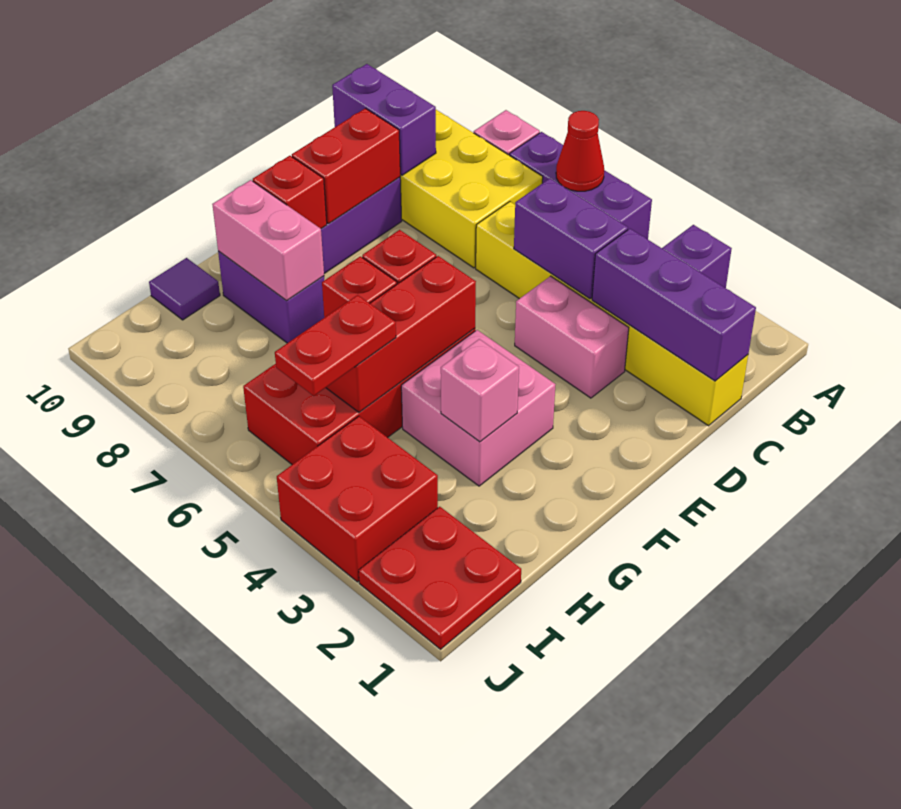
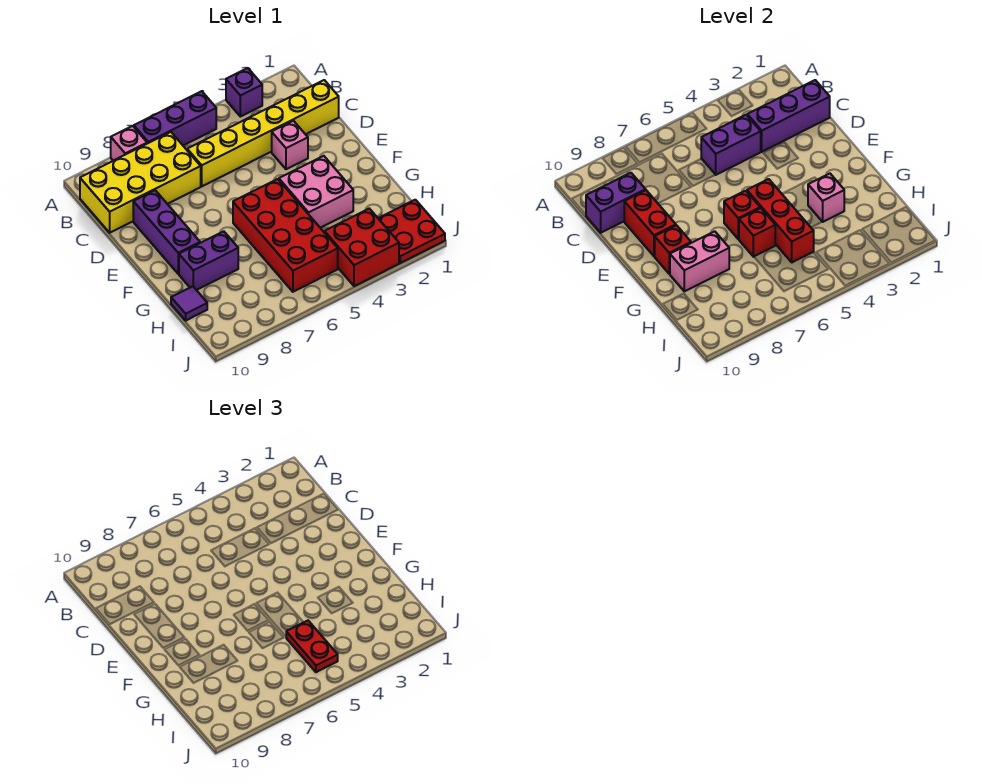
red 1x1 cone [556,111,604,191] -> none
pink 1x2 brick [515,276,629,398] -> pink 1x1 brick [272,121,308,169]

